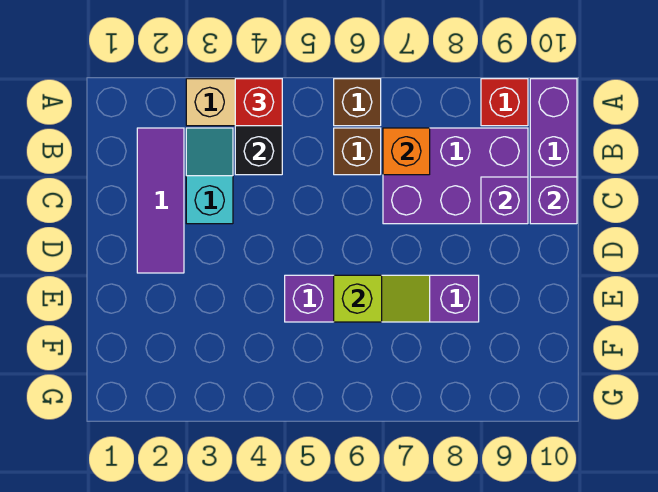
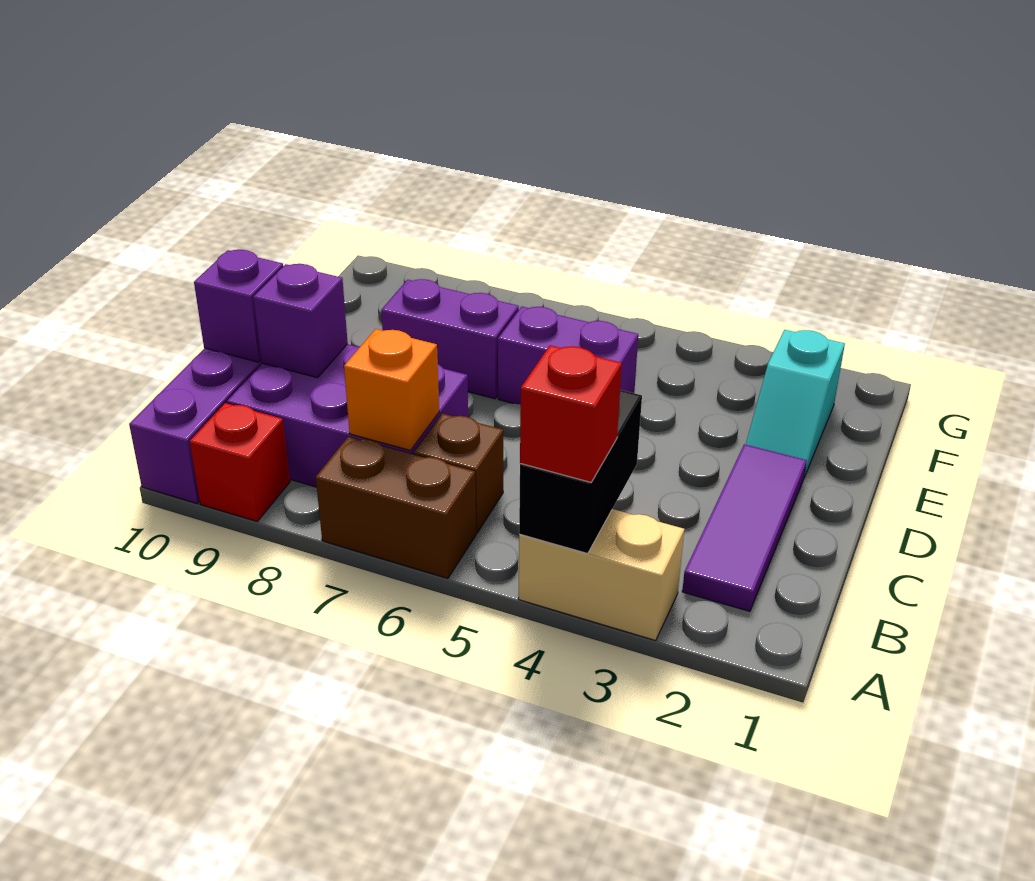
brown 1x1 brick [334,79,381,126] -> brown 1x2 brick [316,437,476,578]
cyan 1x2 slope [186,128,233,224] -> cyan 1x2 slope moved to [746,330,845,477]
lime 1x2 slope [334,275,430,322] -> none

